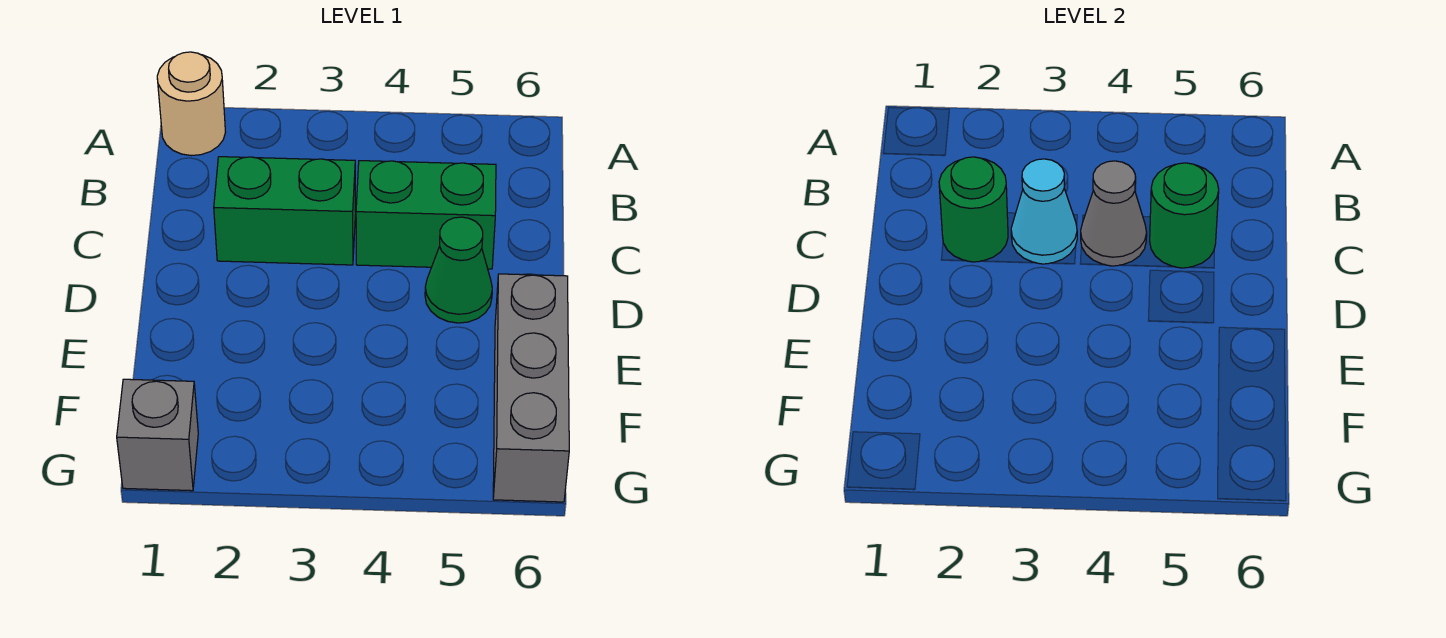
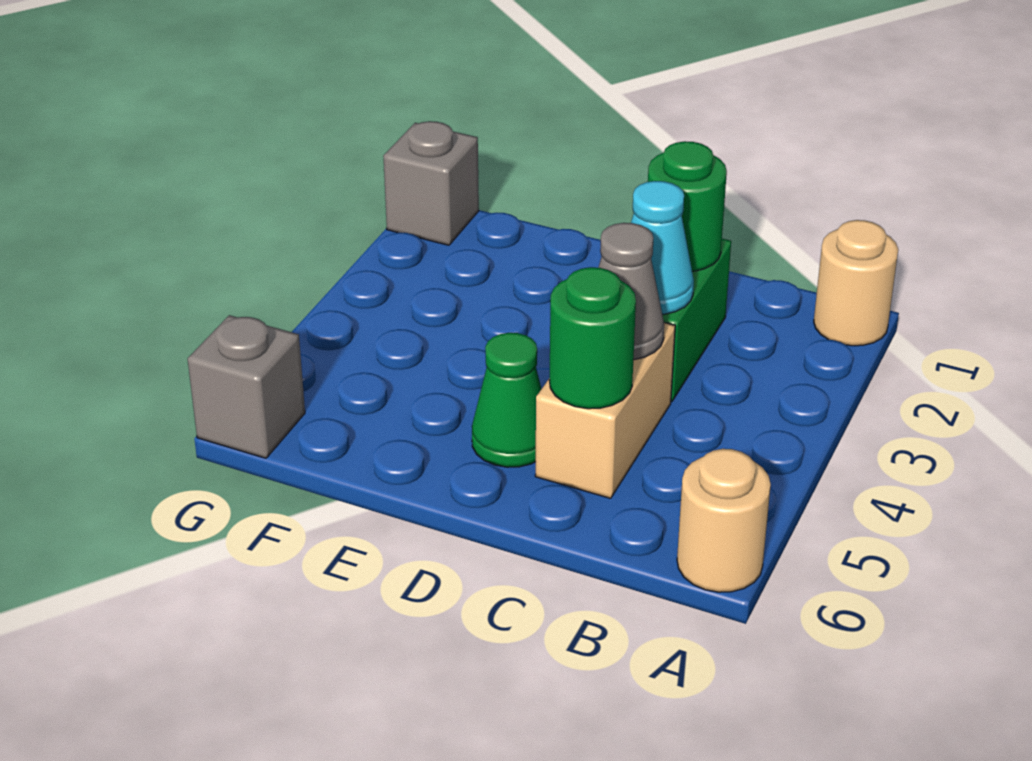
none -> tan 1x1 round brick [677,449,771,592]
green 1x2 brick [356,161,496,269] -> tan 1x2 brick [535,323,675,498]
grey 1x3 brick [493,274,569,502] -> grey 1x1 brick [188,315,305,458]

